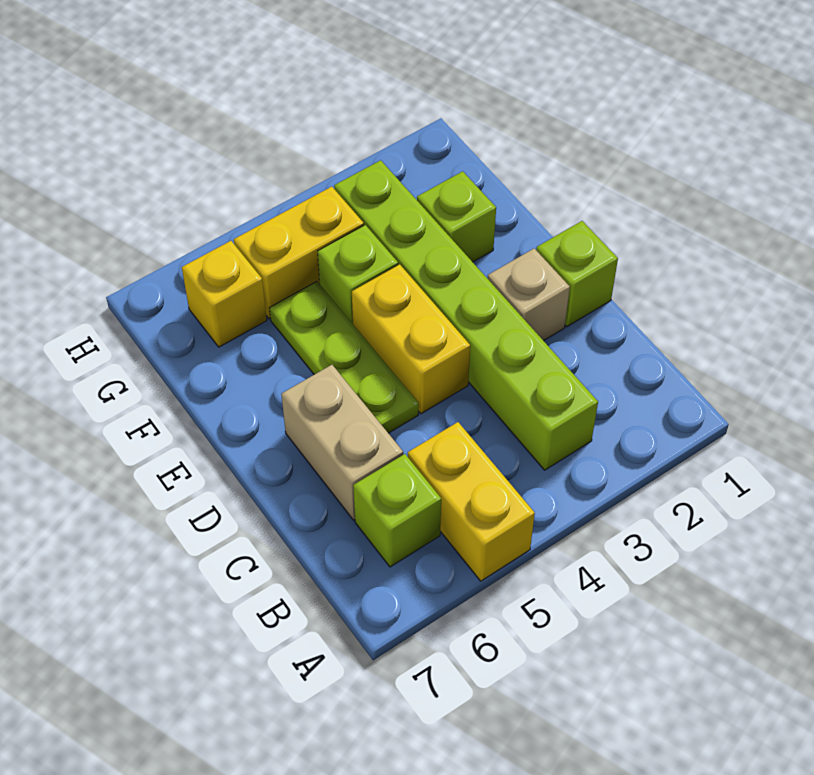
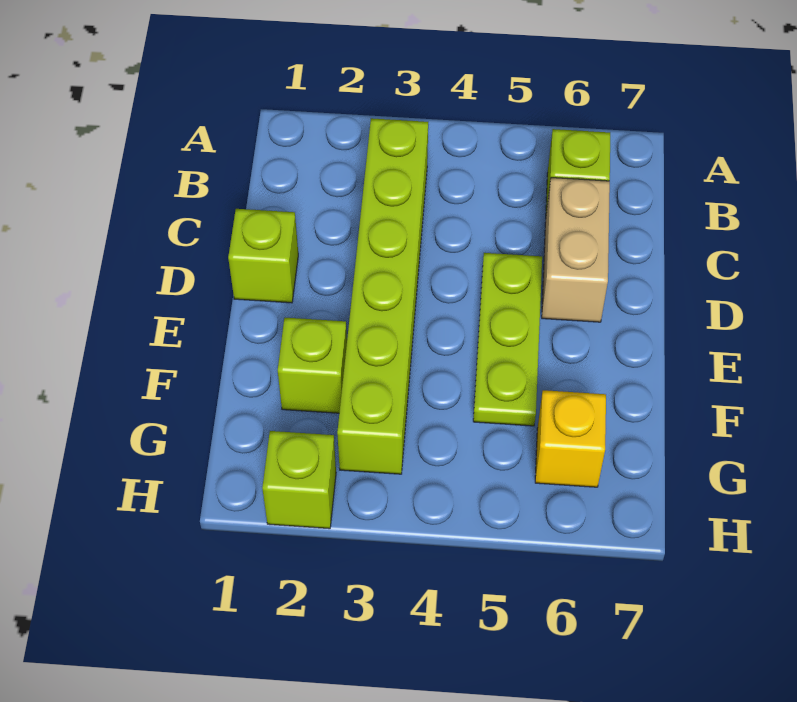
yellow 1x2 brick [408,422,535,581] -> none
tan 1x1 brick [488,248,570,341] -> none
yellow 1x2 brick [352,264,470,414] -> none
lime 1x1 brick [318,225,398,324] -> lime 1x1 brick moved to [262,431,336,529]
yellow 1x2 brick [234,187,364,319] -> none

